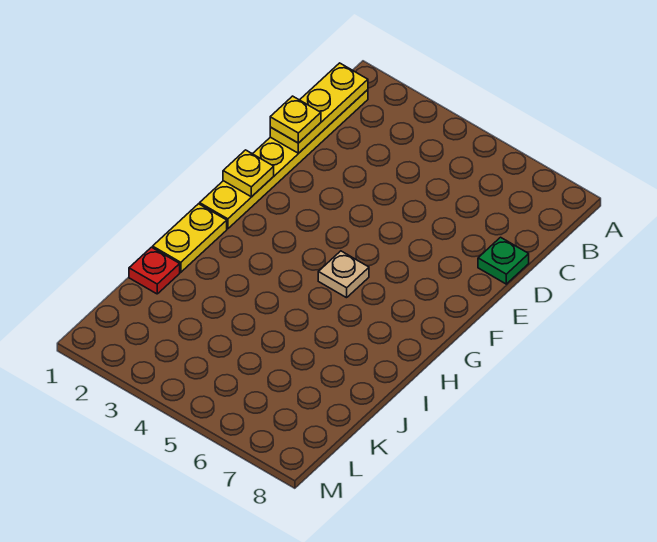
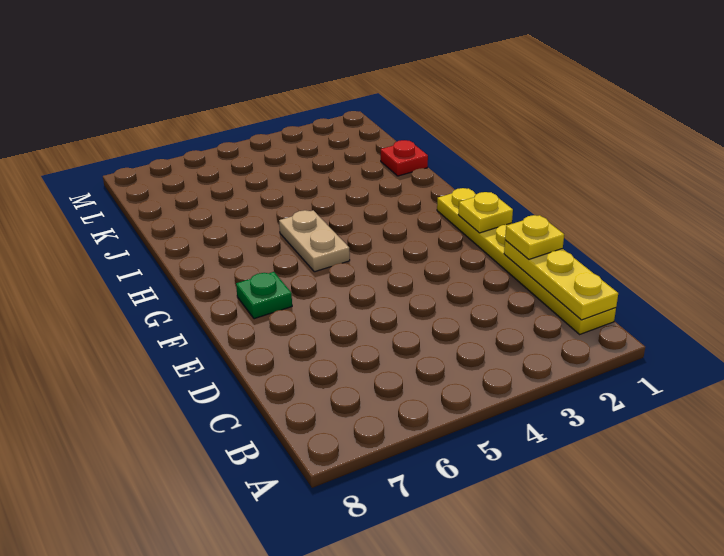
green 1x1 plate [478,237,529,284] -> green 1x1 plate moved to [236,272,292,319]
tan 1x1 plate [318,251,369,298] -> tan 1x2 plate [279,210,350,272]
yellow 1x2 plate [153,204,227,272] -> none

